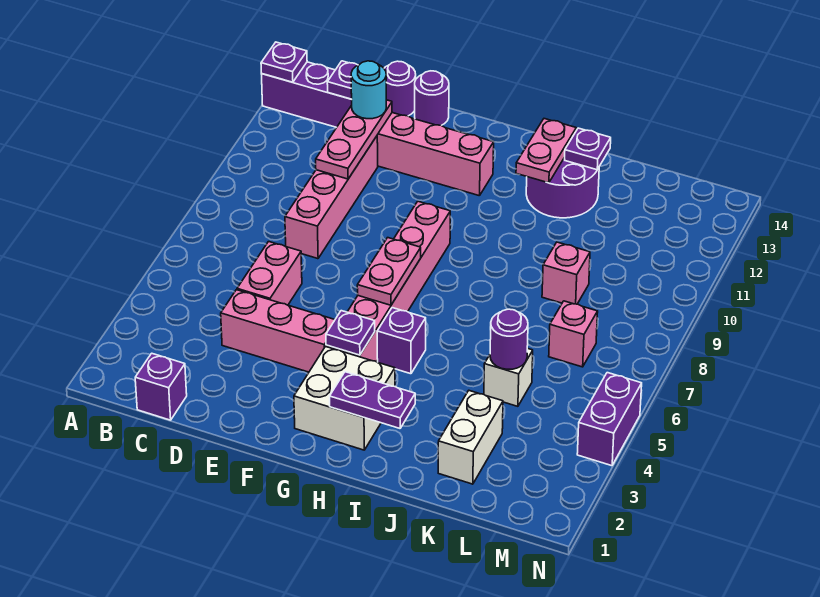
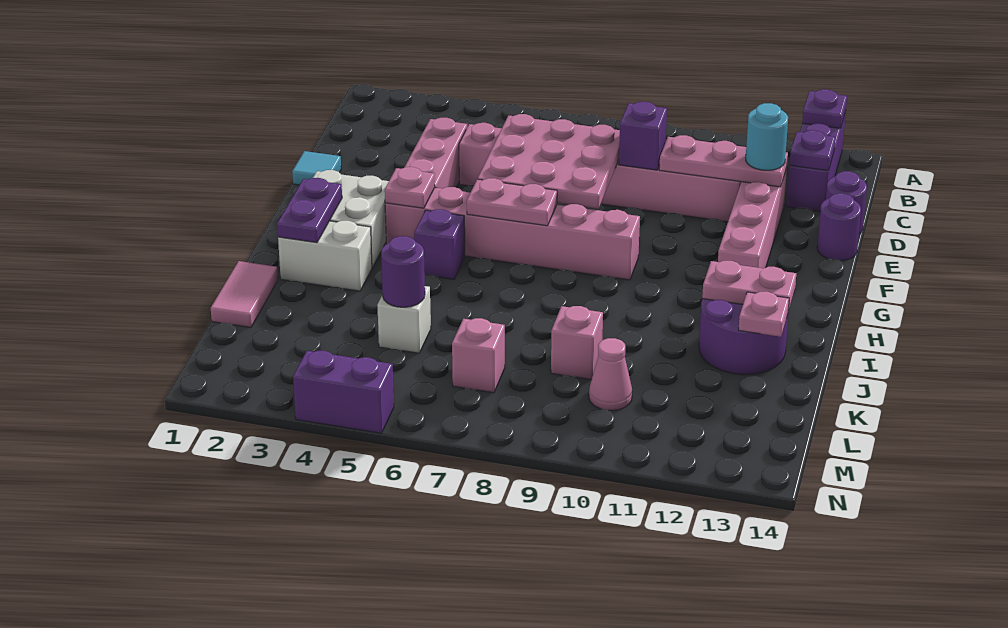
purple 1x1 brick [135,353,187,420] -> purple 1x1 brick moved to [619,102,667,170]
none -> pink 3x3 plate [478,114,620,209]
none -> cyan 1x1 tile [292,151,341,185]
purple 1x1 plate [326,311,375,355] -> pink 1x1 plate [385,167,435,208]
none -> pink 1x2 tile [211,261,278,328]
purple 1x1 plate [565,128,611,170] -> pink 1x1 plate [739,292,789,337]
white 1x2 brick [438,391,503,484] -> white 1x2 brick moved to [278,221,372,291]
none -> pink 1x1 cone [589,338,632,410]

